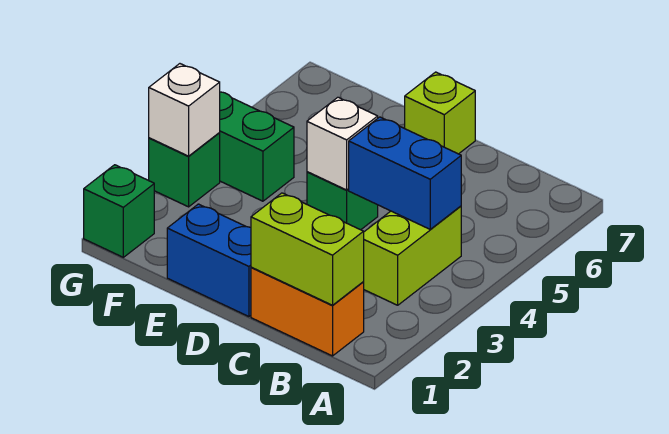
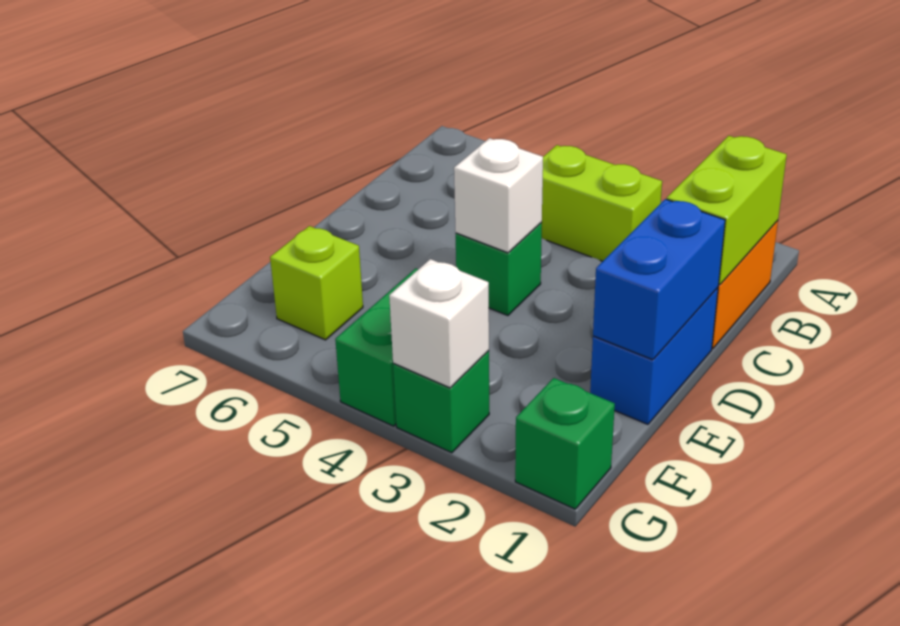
blue 1x2 brick [349,117,461,229] -> blue 1x2 brick moved to [593,199,725,360]
lime 1x1 brick [404,72,475,154] -> lime 1x1 brick moved to [270,226,363,340]

